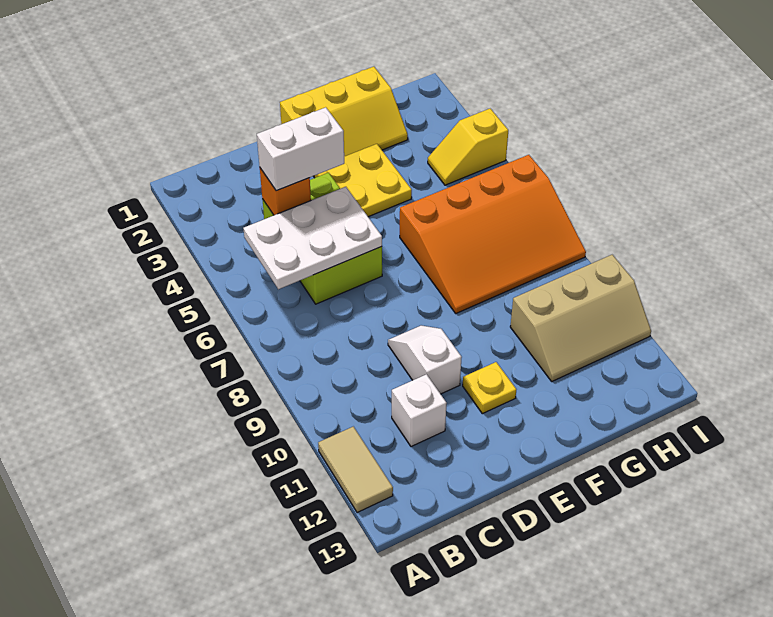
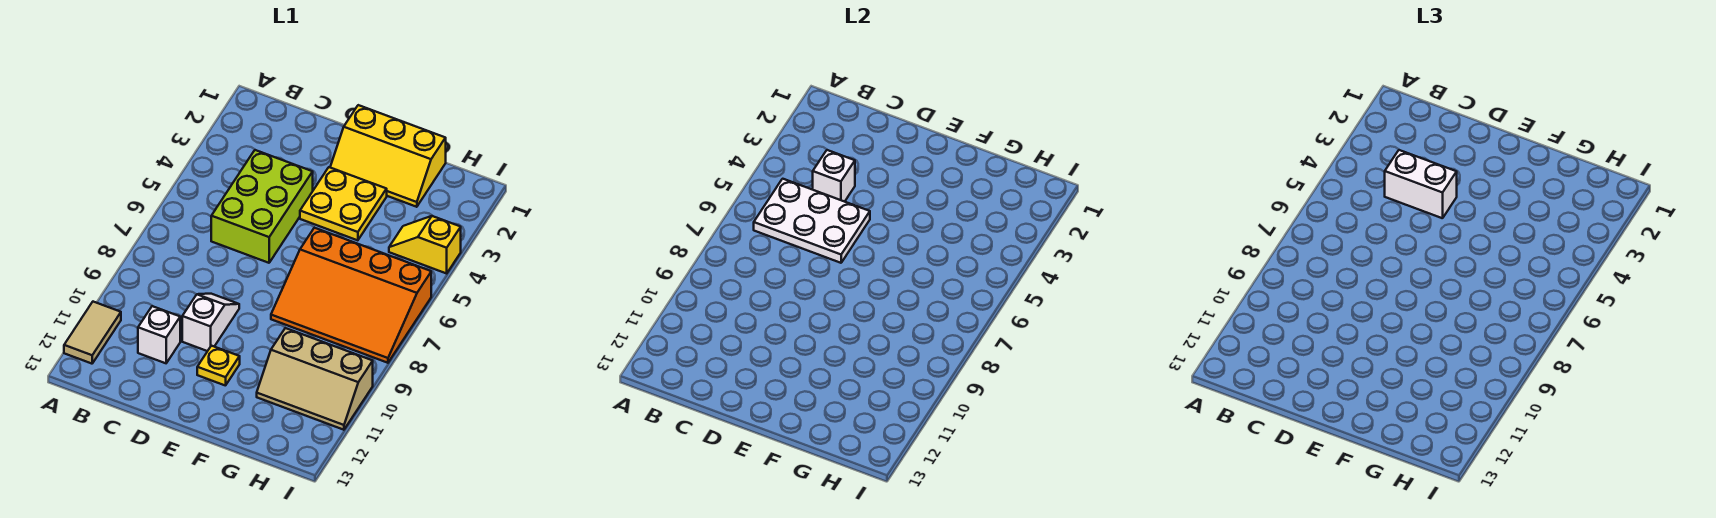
orange 1x1 brick [260,168,311,215] -> white 1x1 brick [813,150,855,202]

